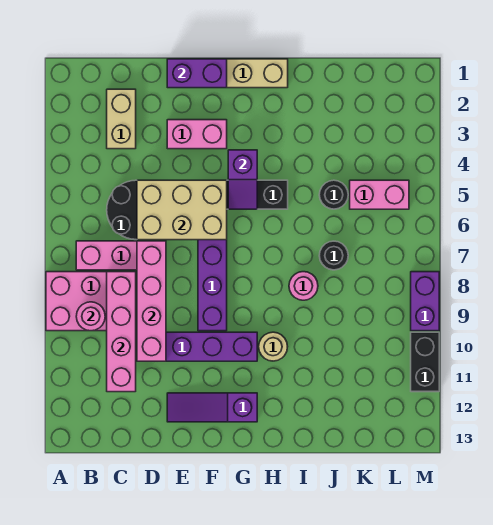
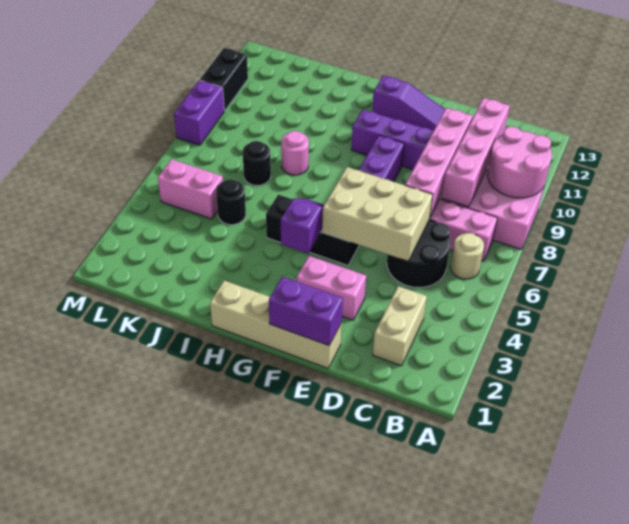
pink 1x1 round brick [76,302,105,331] -> pink 2x2 round brick [487,127,552,198]
tan 1x1 round brick [259,332,288,361] -> tan 1x1 round brick moved to [450,233,484,279]

